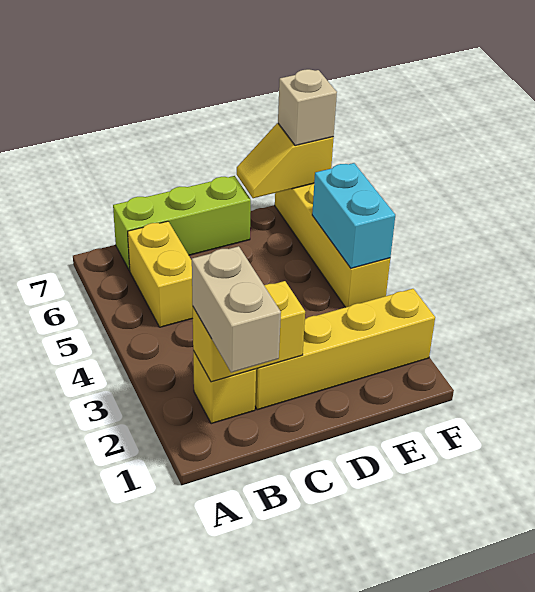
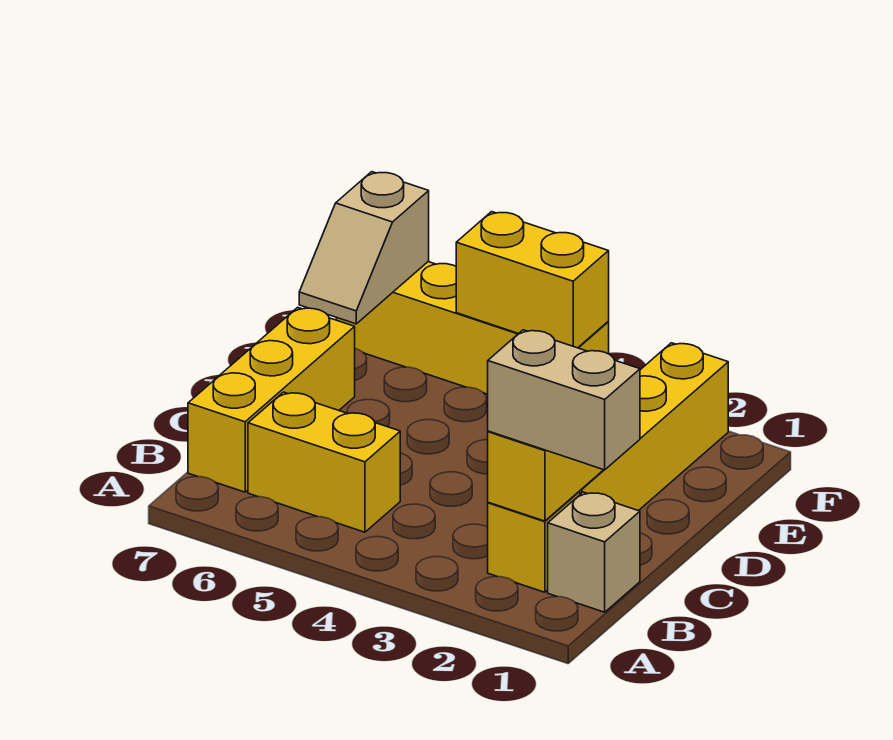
lime 1x3 brick [113,176,251,271] -> yellow 1x3 brick [188,307,355,492]
yellow 1x2 slope [237,123,334,198] -> tan 1x2 slope [299,172,429,324]
cyan 1x2 brick [312,163,395,268] -> yellow 1x2 brick [456,212,609,348]
tan 1x1 brick [278,69,337,146] -> tan 1x1 brick moved to [548,492,640,612]

